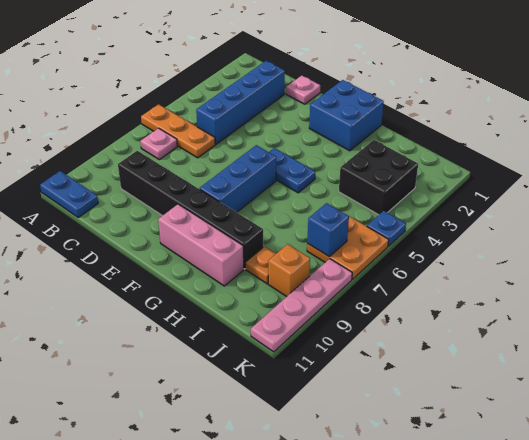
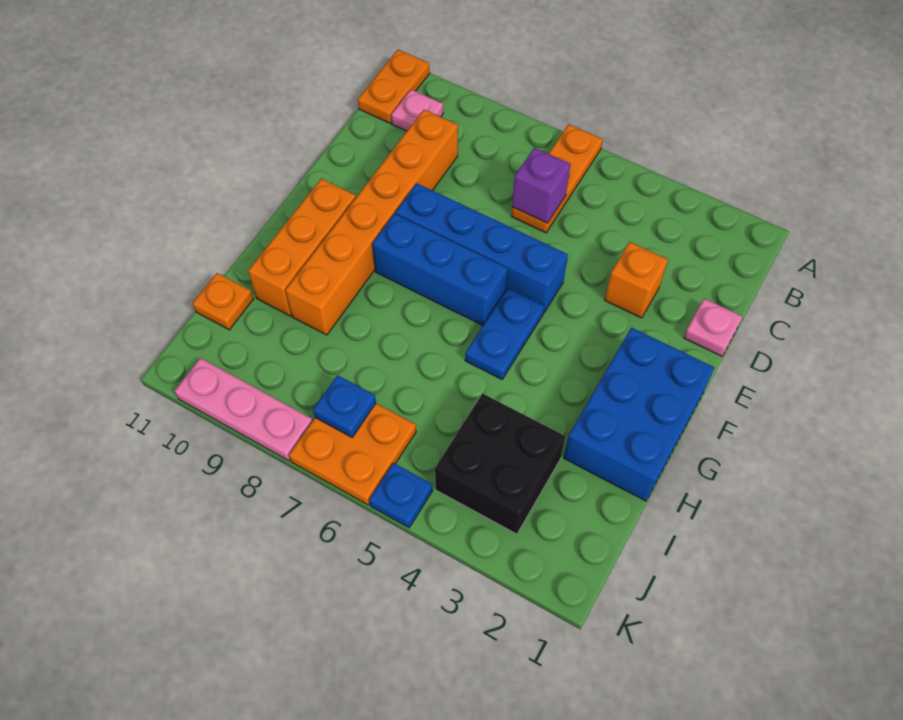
blue 1x2 plate [40,171,98,217] -> orange 1x2 plate [358,50,430,123]
pink 1x1 plate [141,128,177,160] -> pink 1x1 plate moved to [391,89,443,131]
blue 1x4 brick [196,61,285,144] -> blue 1x4 brick moved to [395,184,568,312]
none -> purple 1x1 brick [512,148,571,223]
black 1x6 brick [118,151,263,269] -> orange 1x6 brick [285,110,458,335]
blue 2x2 brick [309,80,384,151] -> blue 2x3 brick [564,328,715,501]
pink 1x3 brick [158,204,244,286] -> orange 1x3 brick [248,179,356,316]
orange 1x1 plate [246,247,276,284] -> orange 1x1 plate moved to [192,273,253,330]
blue 1x1 brick [307,203,349,256] -> blue 1x1 plate [313,375,376,437]
orange 1x1 brick [268,244,310,297] -> orange 1x1 brick moved to [605,242,668,318]
pink 1x4 plate [251,259,352,352] -> pink 1x3 plate [175,358,312,461]

